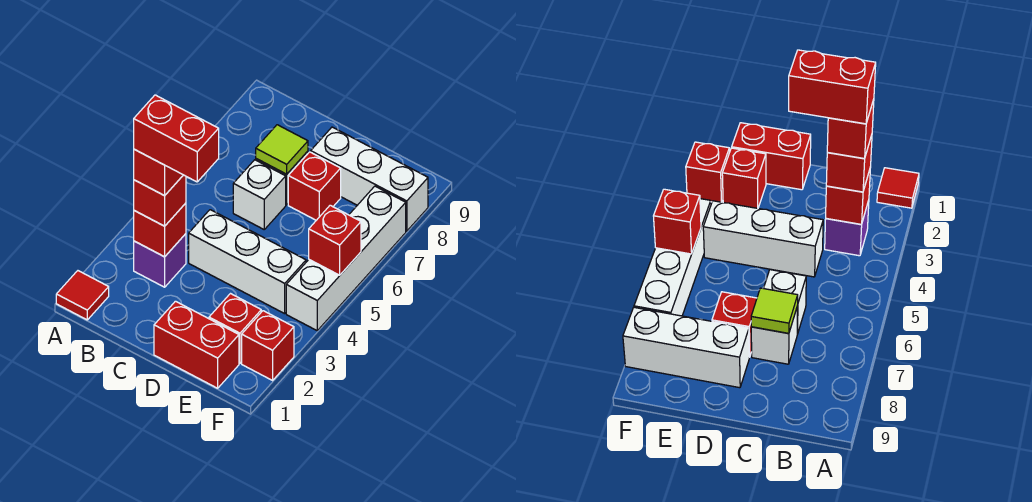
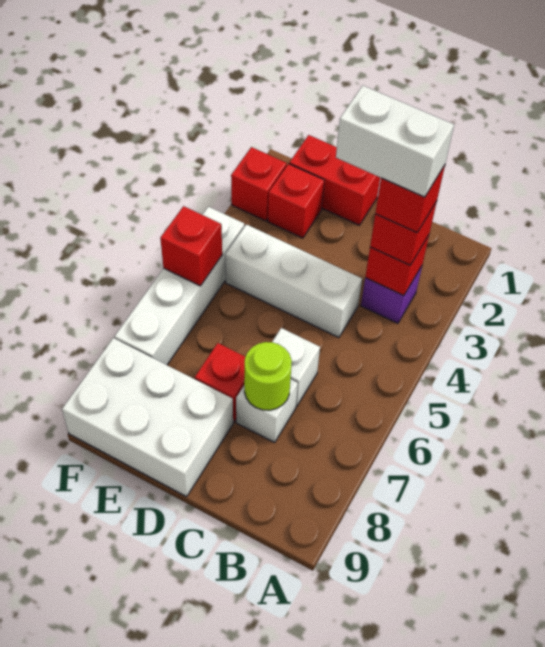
red 1x1 tile [56,271,109,320] -> none
red 1x2 brick [134,95,219,182] -> white 1x2 brick [336,85,454,197]
lime 1x1 tile [256,125,308,174] -> lime 1x1 round brick [244,342,292,410]
white 1x3 brick [311,127,428,231] -> white 2x3 brick [62,338,233,497]

